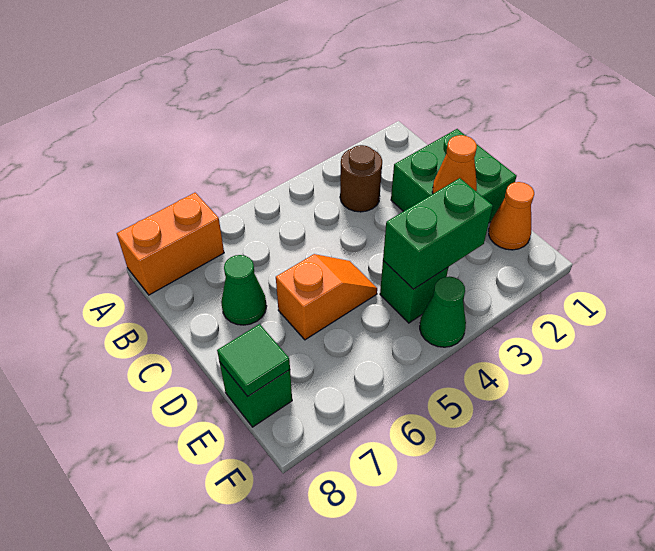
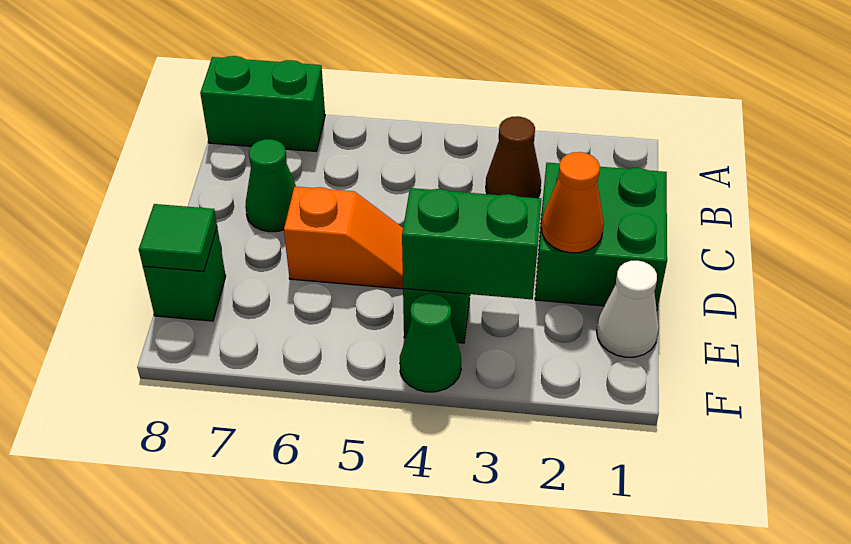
orange 1x2 brick [117,193,224,295] -> green 1x2 brick [200,56,325,151]
brown 1x1 round brick [340,145,382,212] -> brown 1x1 cone [486,116,541,198]
orange 1x1 cone [489,182,534,250] -> white 1x1 cone [597,260,659,357]

